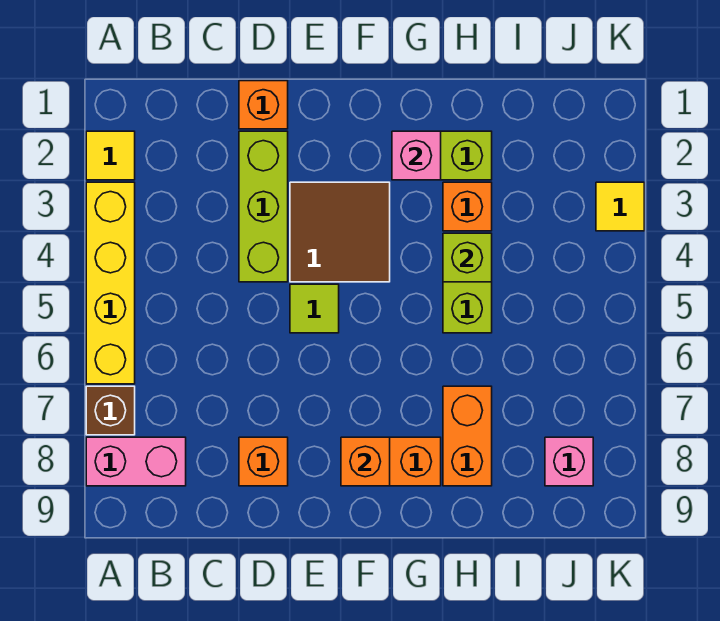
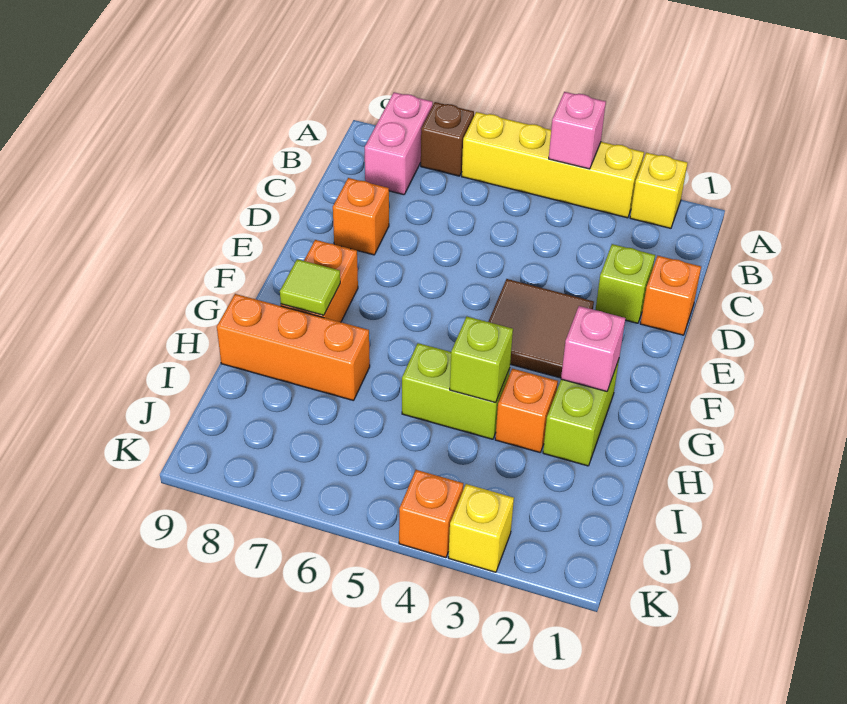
yellow 1x1 tile [86,131,135,180] -> yellow 1x1 brick [630,153,687,228]
lime 1x3 brick [239,131,288,282] -> lime 1x1 brick [596,244,655,323]
lime 1x1 tile [290,284,339,333] -> lime 1x1 tile moved to [280,259,340,315]
orange 1x1 brick [341,437,390,486] -> orange 1x1 brick moved to [399,470,463,558]
orange 1x2 brick [443,386,492,486] -> orange 1x3 brick [217,294,370,401]
pink 1x1 brick [545,437,593,486] -> pink 1x1 brick moved to [549,92,606,169]
yellow 1x1 tile [596,182,644,231] -> yellow 1x1 brick [449,484,514,572]

